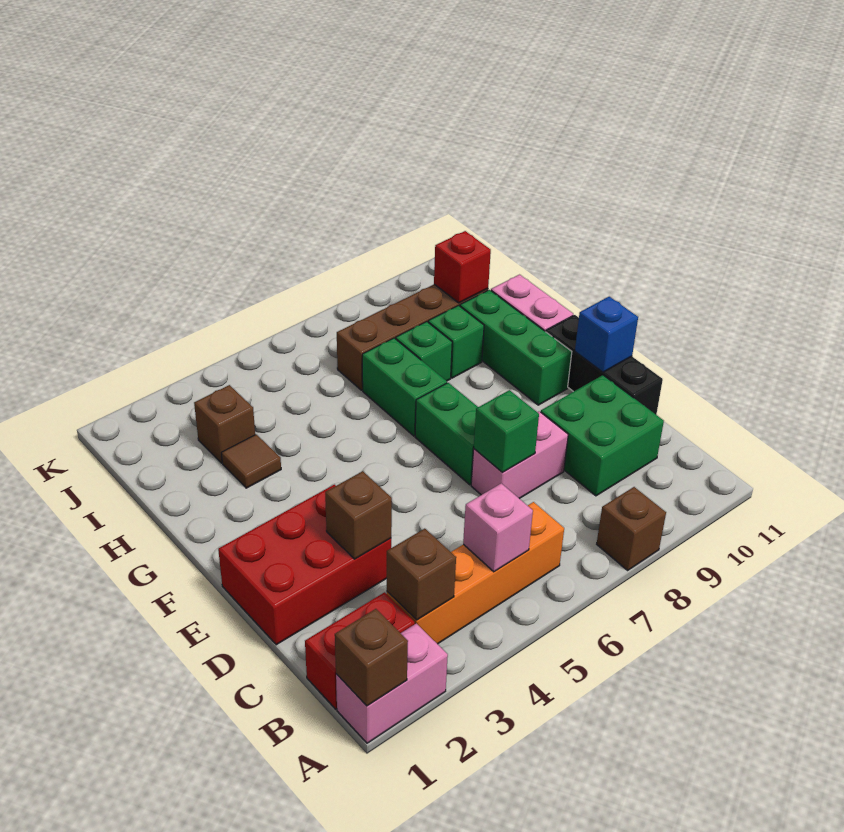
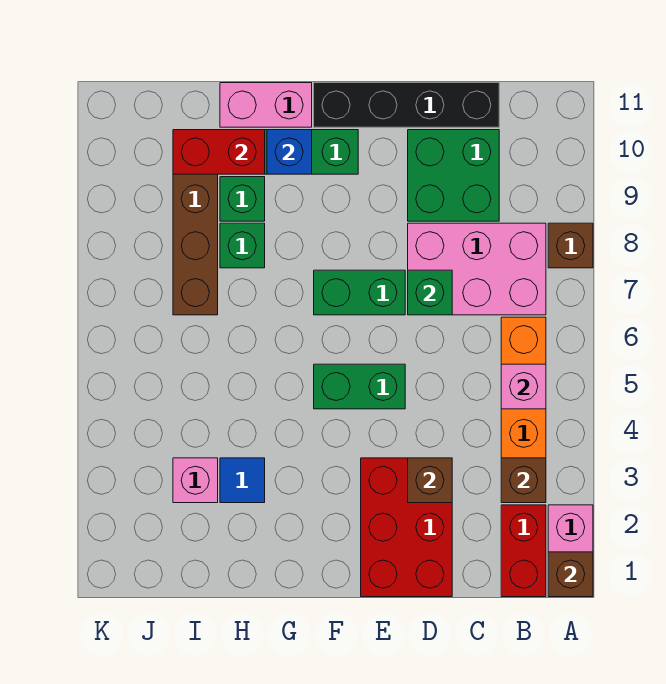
pink 1x2 brick [471,411,568,499] -> pink 2x3 brick [408,223,546,315]
black 1x3 brick [546,315,663,415] -> black 1x4 brick [314,83,499,127]
blue 1x1 brick [575,297,638,372] -> blue 1x1 brick moved to [267,130,312,174]
green 1x2 brick [362,338,447,436] -> green 1x2 brick moved to [314,364,405,409]
brown 1x1 tile [221,434,281,488] -> blue 1x1 tile [220,458,265,503]
brown 1x1 brick [194,385,255,463] -> pink 1x1 brick [173,458,218,503]
red 1x1 brick [434,231,491,303] -> red 1x2 brick [173,130,265,174]

